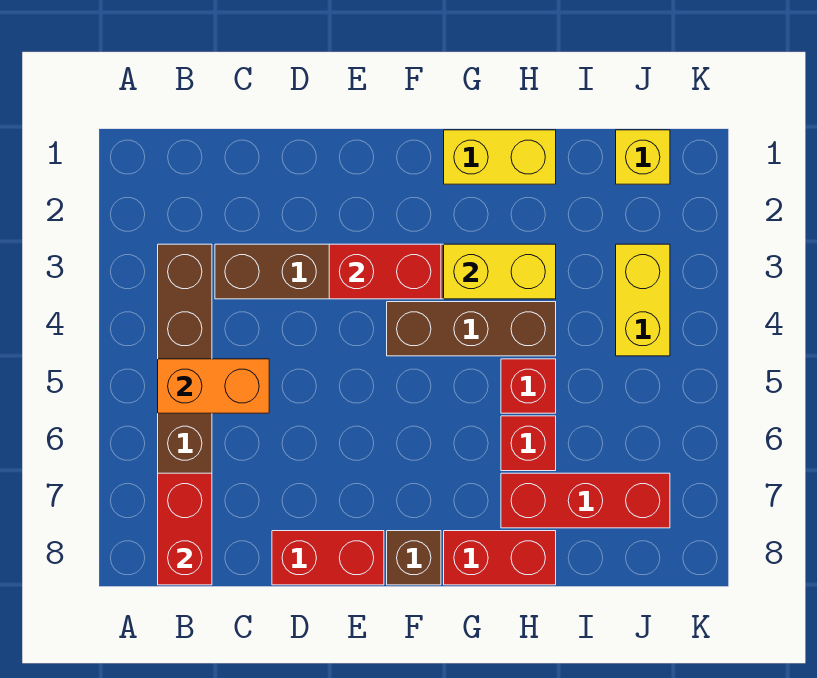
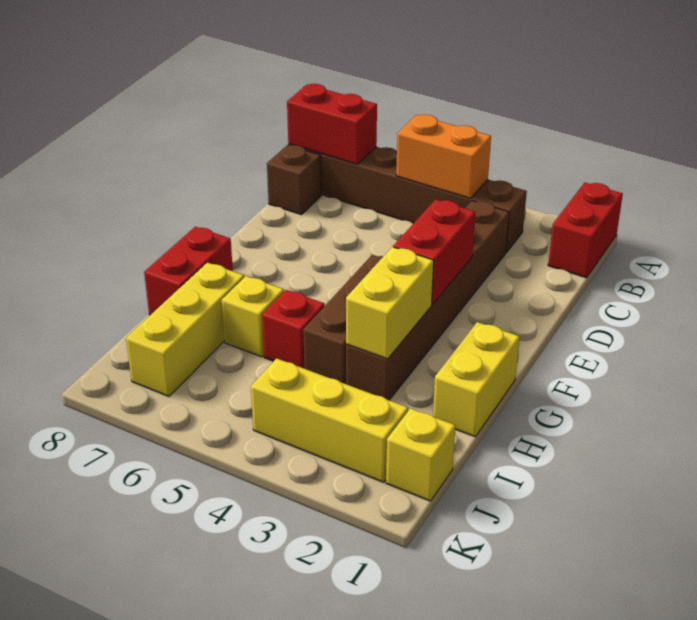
orange 1x2 brick [158,359,269,413] -> orange 1x2 brick turned to [396,114,491,198]
red 1x2 brick [272,531,384,585] -> red 1x2 brick moved to [548,183,623,278]
brown 1x1 brick [387,531,441,585] -> brown 1x1 brick moved to [267,145,321,215]
red 1x1 brick [501,416,556,471] -> yellow 1x1 brick [222,276,284,357]
red 1x3 brick [501,473,670,528] -> yellow 1x3 brick [126,263,244,396]
yellow 1x2 brick [616,244,670,356] -> yellow 1x3 brick [251,358,408,482]

